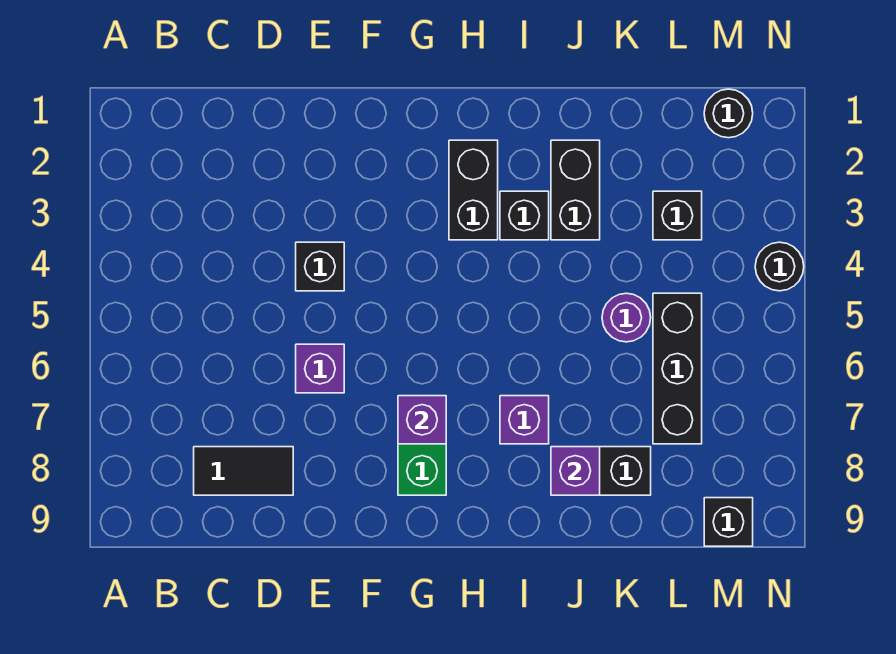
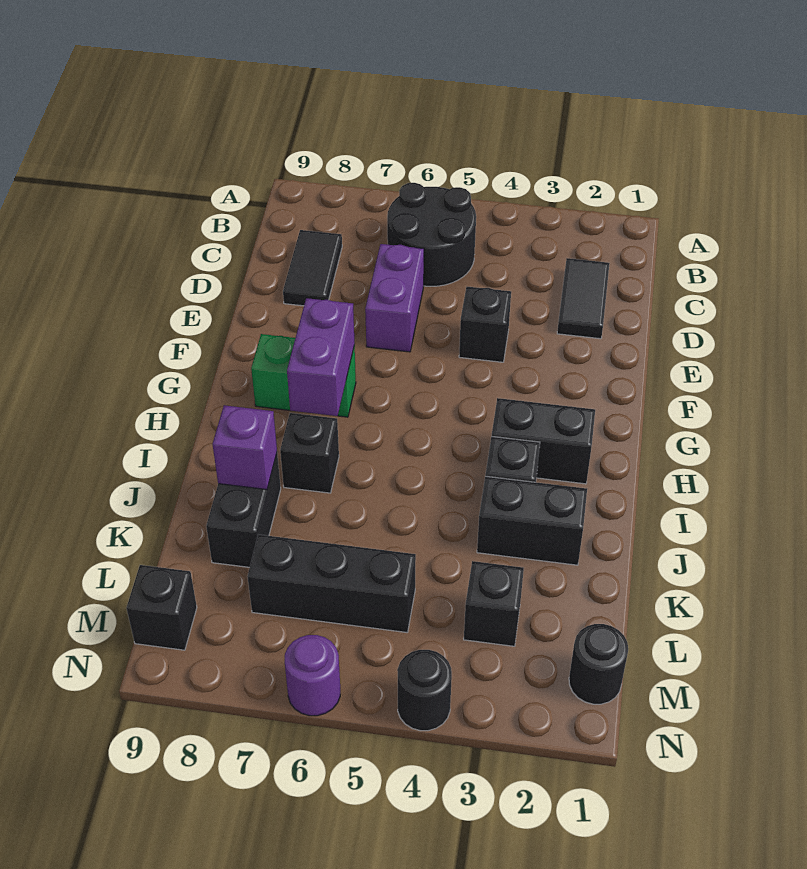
none -> black 2x2 round brick [387,183,476,286]
none -> black 1x2 tile [557,258,610,339]
purple 1x1 brick [296,344,344,393] -> purple 1x2 brick [365,244,424,352]
purple 1x1 brick [398,396,446,444] -> purple 1x2 brick [287,298,355,416]
purple 1x1 brick [500,396,549,444] -> black 1x1 brick [280,413,339,493]
purple 1x1 round brick [602,293,651,342] -> purple 1x1 round brick moved to [285,635,340,716]

